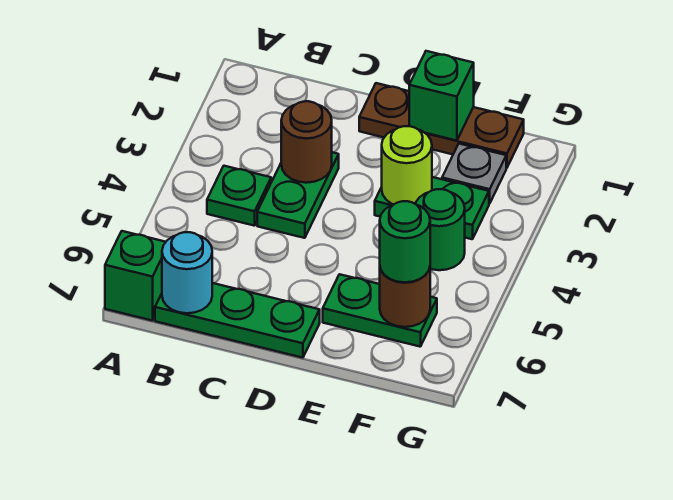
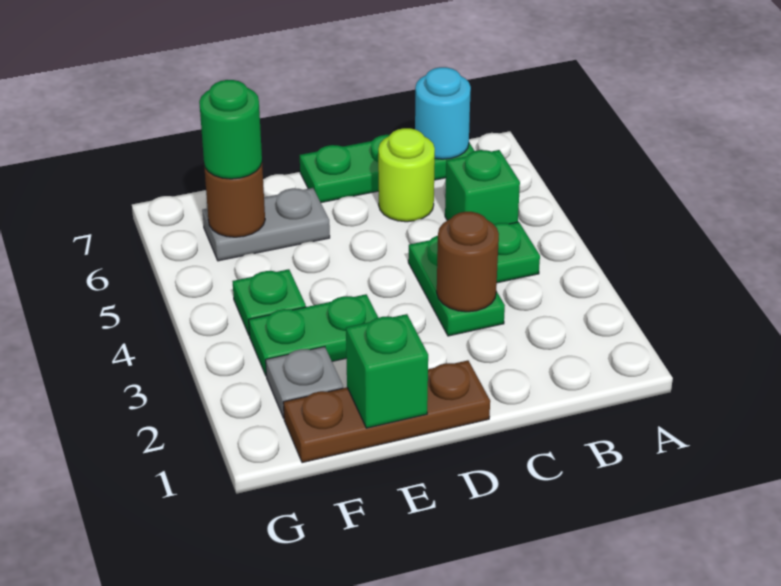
green 1x1 brick [105,231,166,321] -> green 1x1 brick moved to [445,150,520,224]
lime 1x1 round brick [382,126,432,205] -> lime 1x1 round brick moved to [378,128,435,222]
green 1x2 plate [323,274,437,347] -> grey 1x2 plate [202,188,330,261]
green 1x1 round brick [415,189,465,270] -> green 1x1 plate [233,269,306,336]

